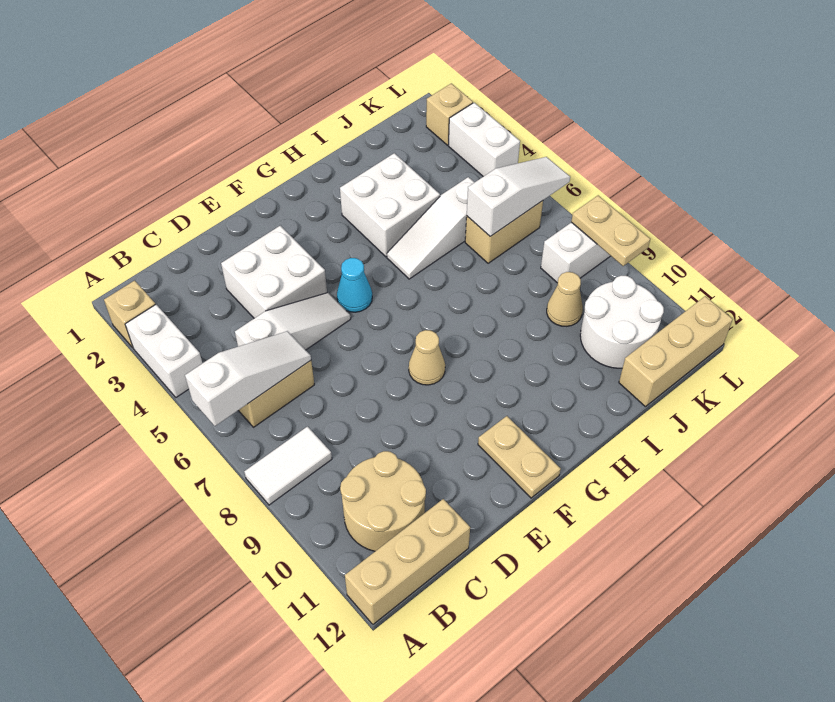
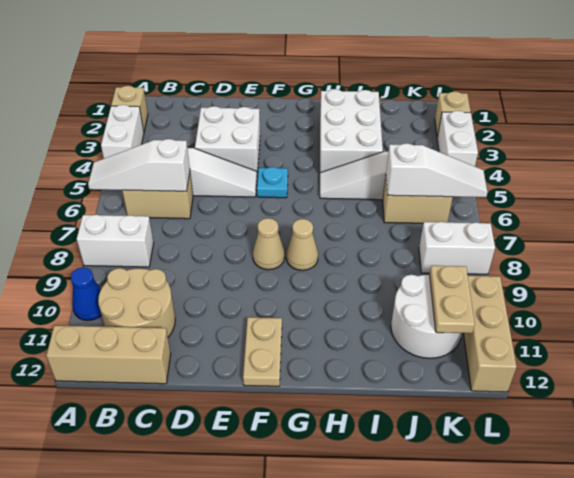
white 1x3 slope [185,331,311,426] -> white 1x3 slope turned to [88,139,190,191]
white 1x2 tile [244,427,332,505] -> white 1x2 brick [77,215,154,267]
none -> blue 1x1 cone [71,267,102,320]
cyan 1x1 cone [337,258,372,312] -> cyan 1x1 plate [257,167,288,198]
white 2x2 brick [340,153,440,257] -> white 2x3 brick [320,89,383,173]
tan 1x1 cone [547,272,583,327] -> tan 1x1 cone moved to [286,219,318,270]
tan 1x3 brick [619,296,733,407] -> tan 1x3 brick turned to [463,276,517,392]
tan 1x2 plate [571,195,650,266] -> tan 1x2 plate moved to [429,266,475,333]

